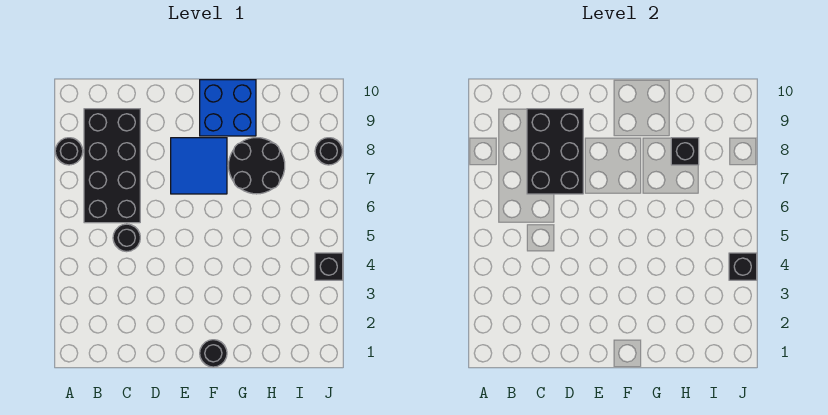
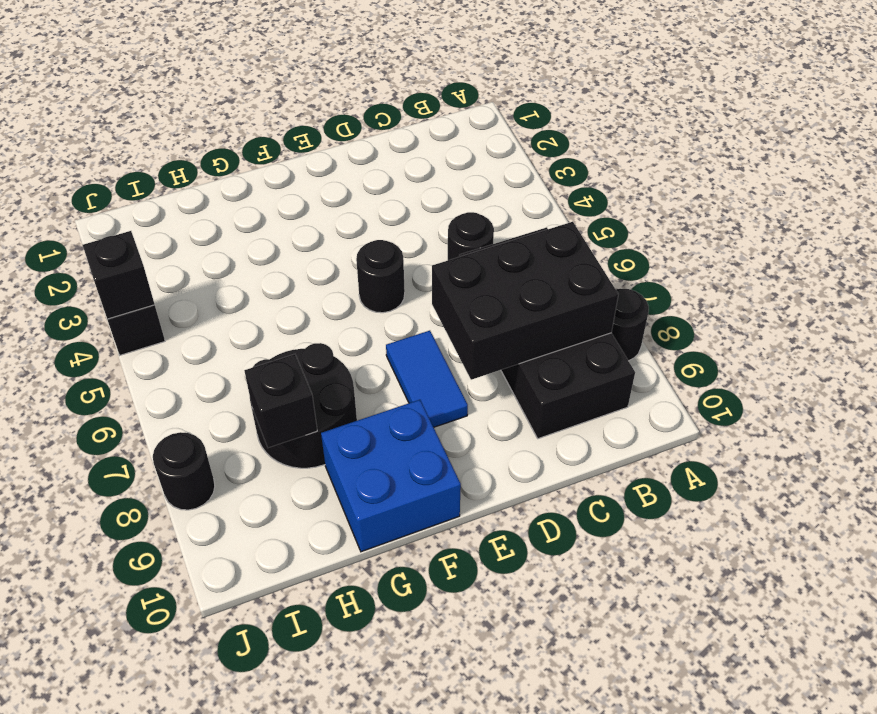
black 2x3 brick [527,109,583,194] -> black 2x3 brick turned to [432,222,618,380]
blue 2x2 tile [171,138,227,194] -> blue 1x2 tile [386,331,468,427]
black 1x1 round brick [200,340,227,367] -> black 1x1 round brick moved to [356,240,405,313]

